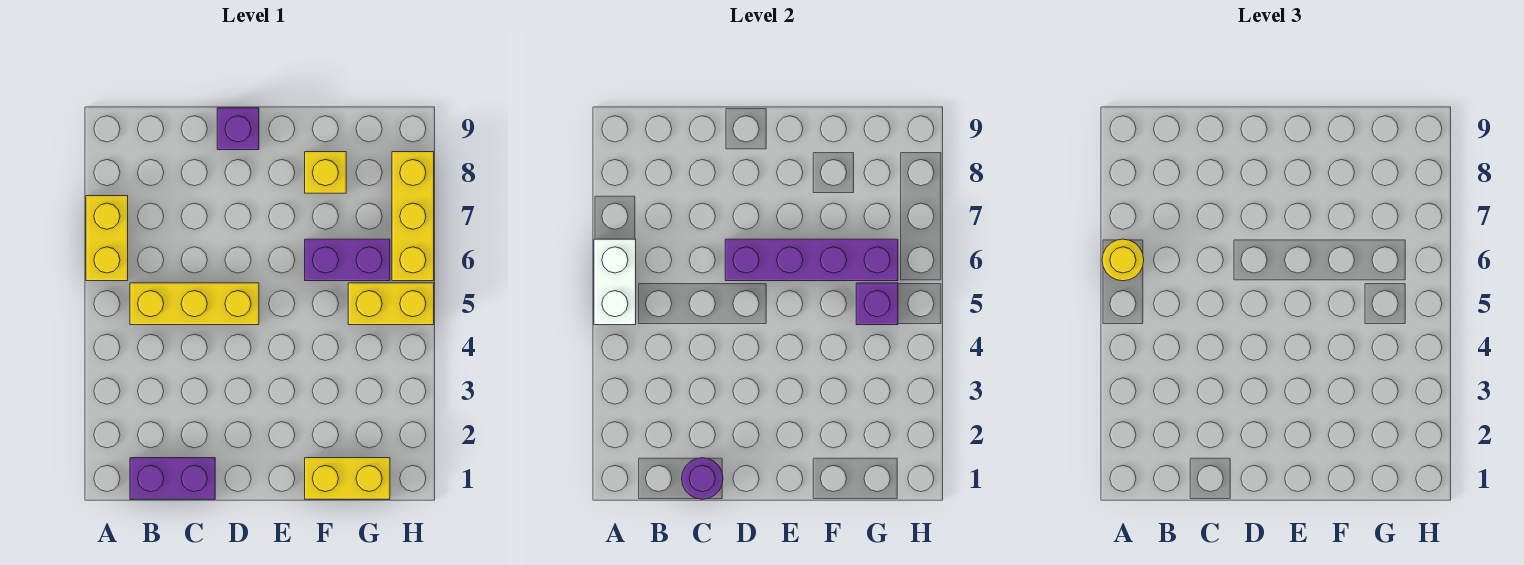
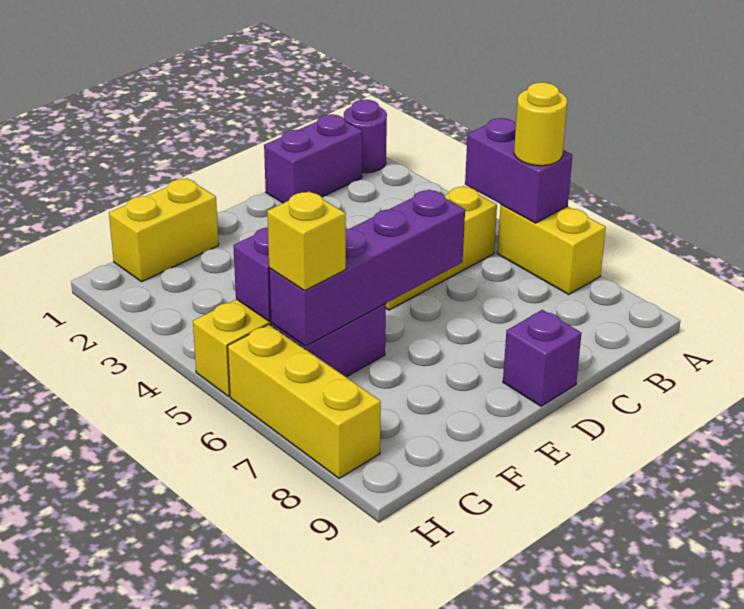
white 1x2 brick [594,239,636,325] -> purple 1x2 brick [465,118,573,223]
purple 1x1 round brick [682,458,723,499] -> purple 1x1 round brick moved to [344,100,387,173]
yellow 1x1 brick [305,152,346,193] -> yellow 1x1 brick moved to [267,191,346,291]

